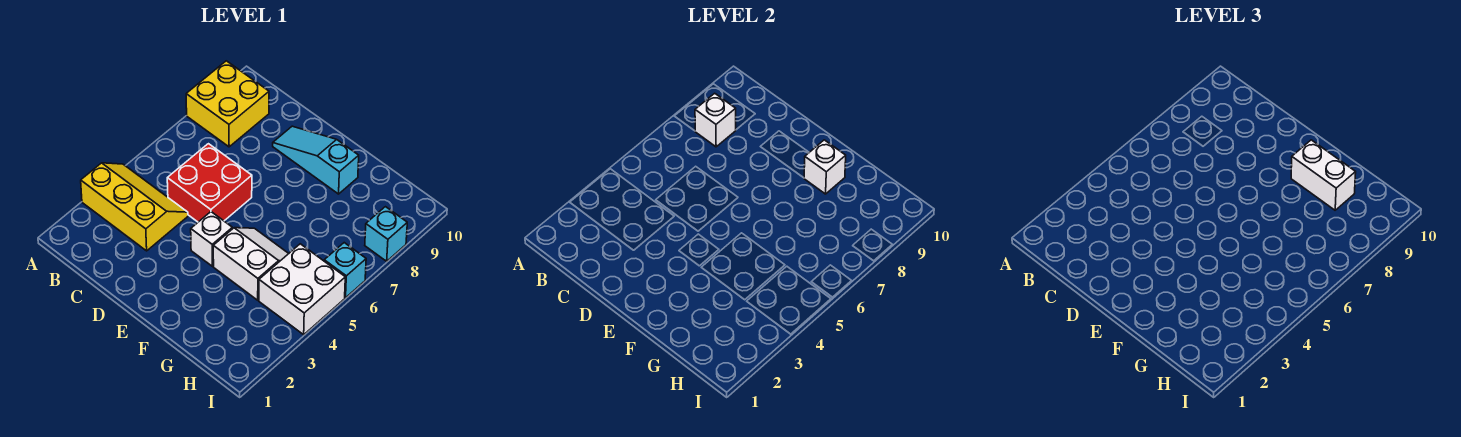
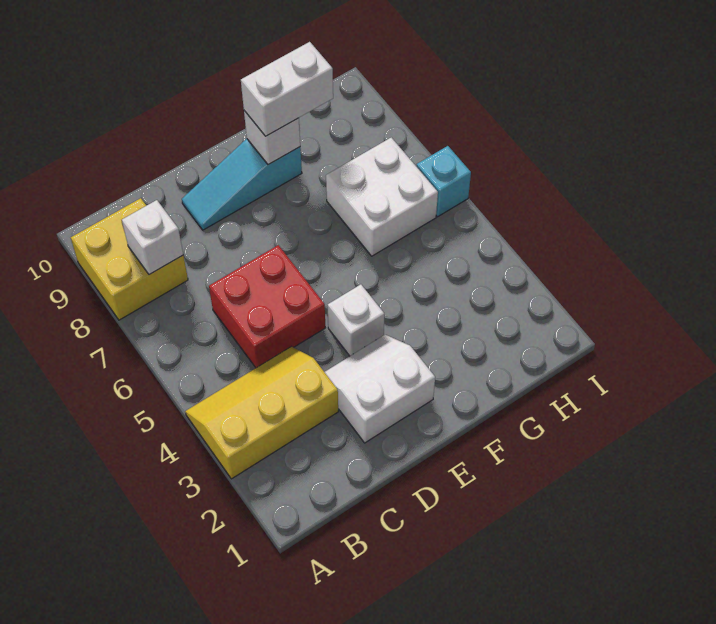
white 2x2 slope [213,228,289,300] -> white 2x2 slope moved to [325,335,435,443]
white 2x2 brick [259,244,345,335] -> white 2x2 brick moved to [326,138,438,256]
cyan 1x1 brick [365,207,407,261] -> none

